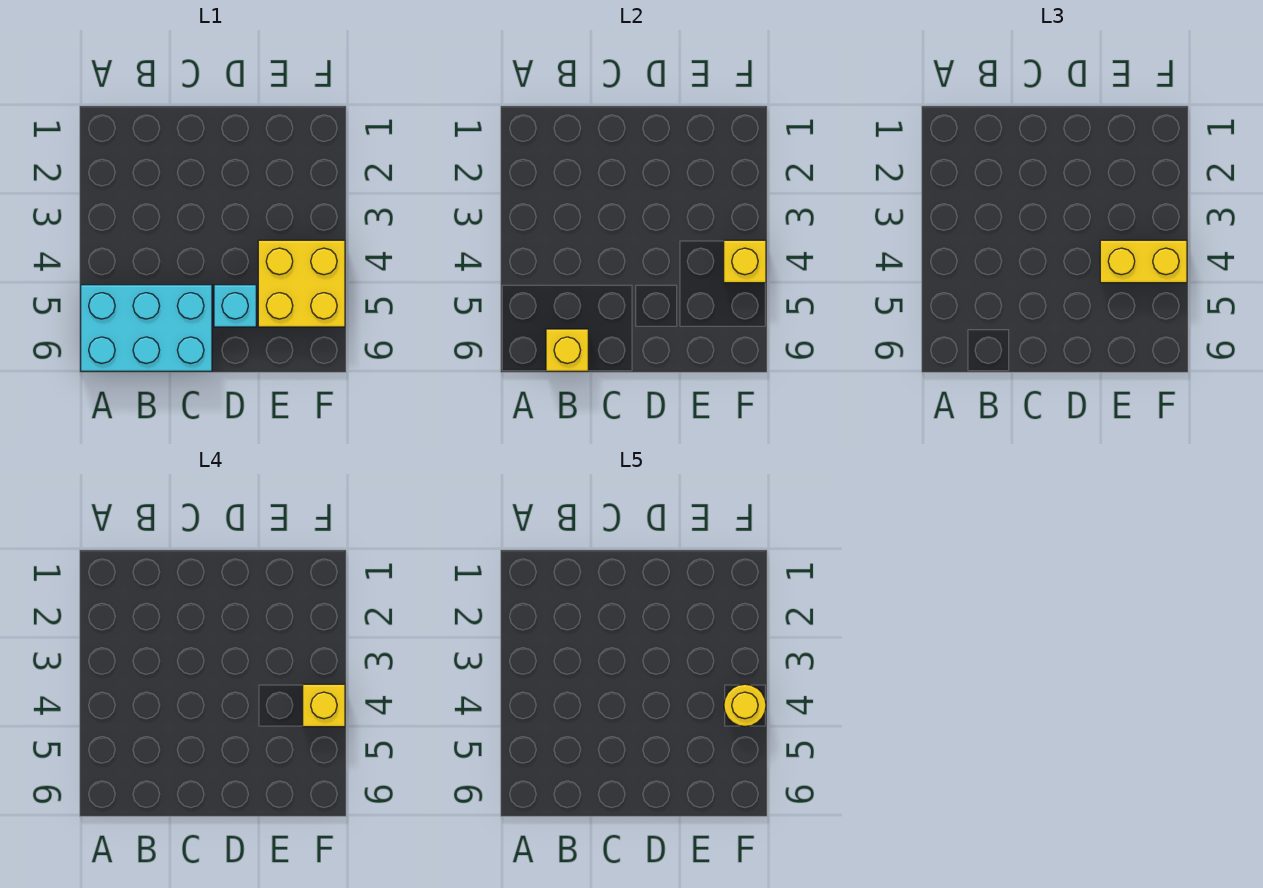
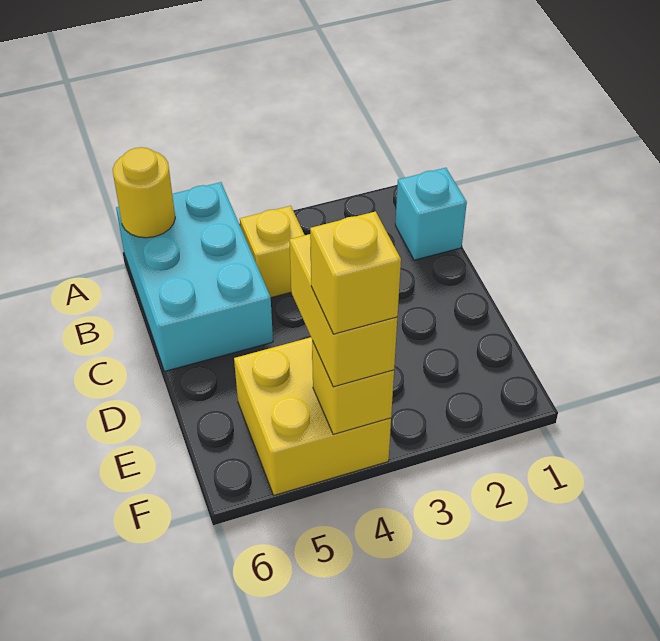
yellow 1x1 brick [546,329,588,371] -> yellow 1x1 brick moved to [240,206,304,298]
cyan 1x1 brick [214,285,256,327] -> cyan 1x1 brick moved to [395,168,467,260]
yellow 1x1 round brick [724,684,766,727] -> yellow 1x1 round brick moved to [113,147,175,238]

